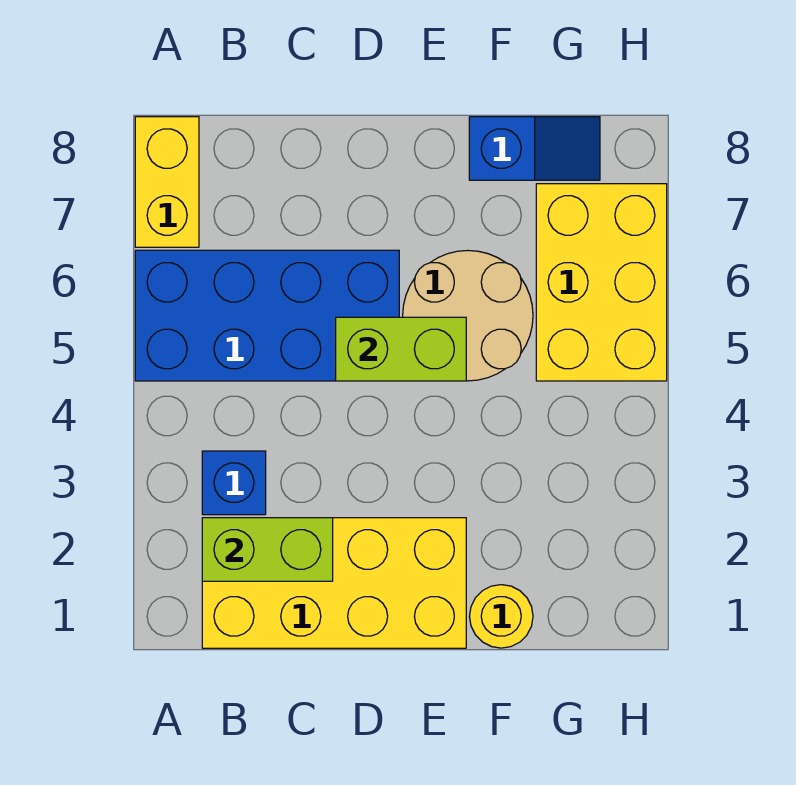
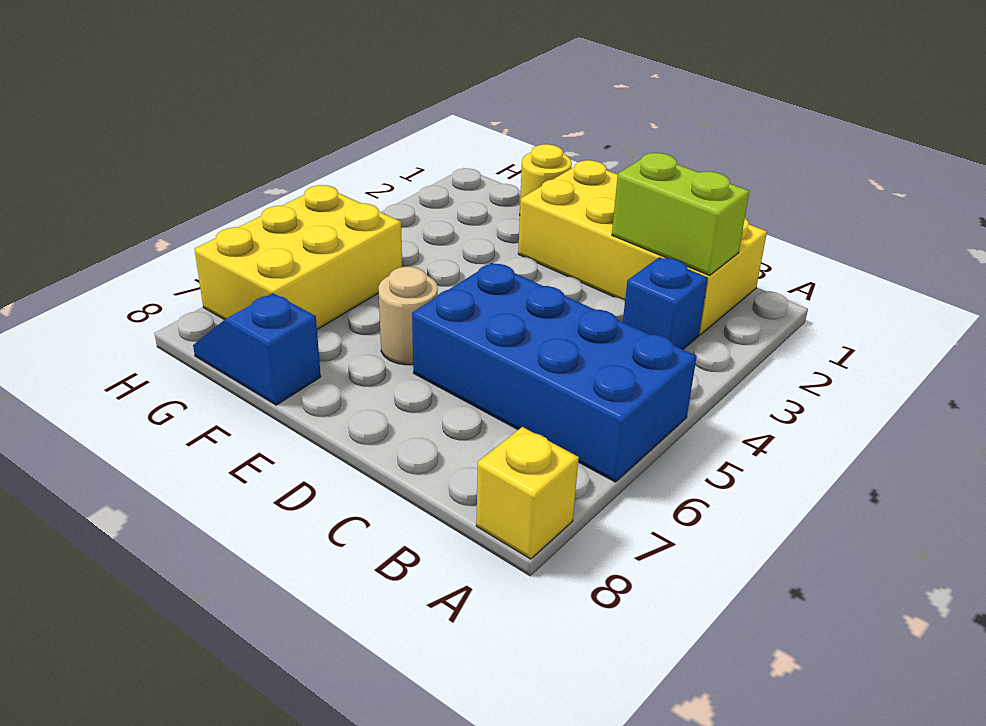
yellow 1x2 brick [135,117,199,247] -> yellow 1x1 brick [476,427,579,559]
lime 1x2 brick [336,317,466,381] -> none
tan 2x2 round brick [403,250,533,381] -> tan 1x1 round brick [378,267,438,365]

